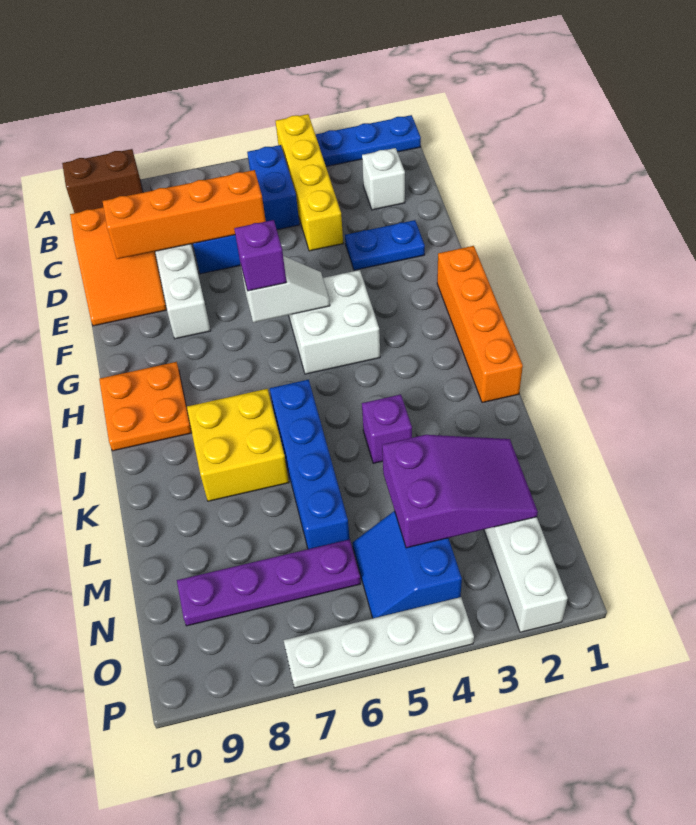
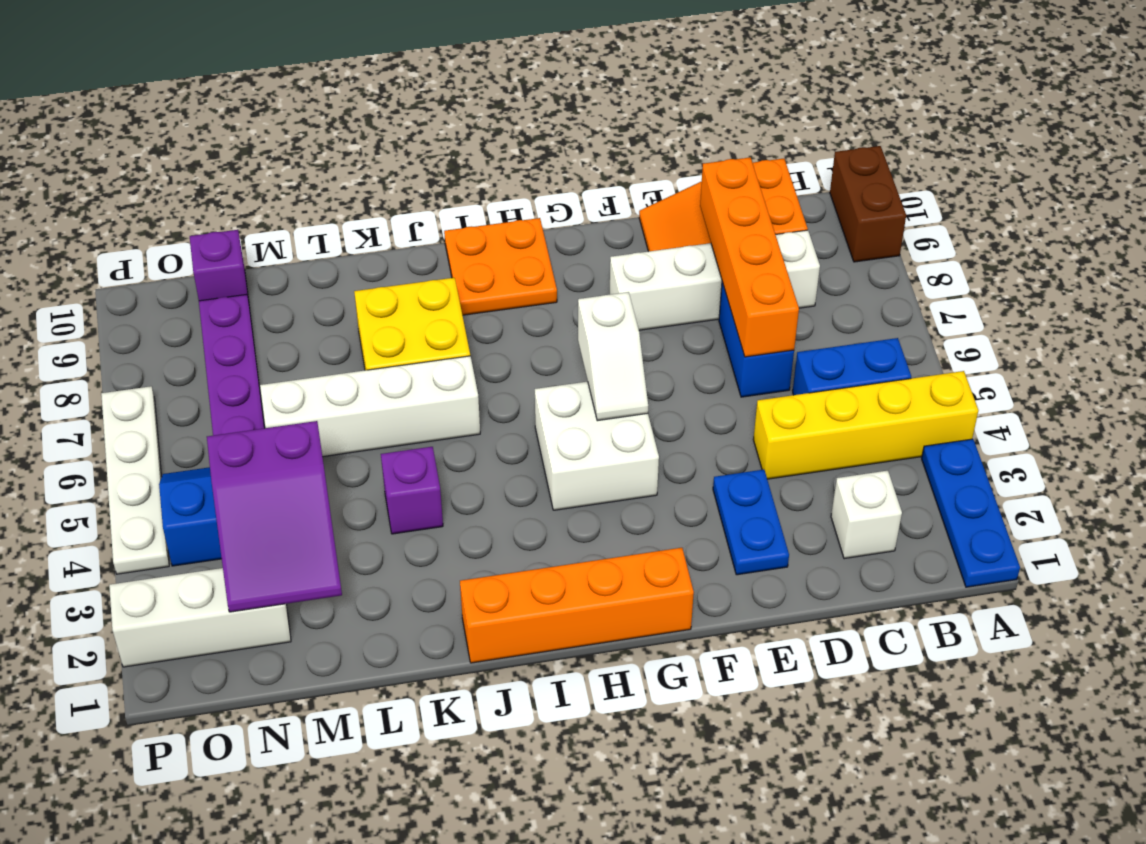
purple 1x1 brick [234,220,286,291] -> purple 1x1 brick moved to [190,230,249,301]
blue 1x4 brick [270,380,350,549] -> white 1x4 brick [260,356,480,457]

